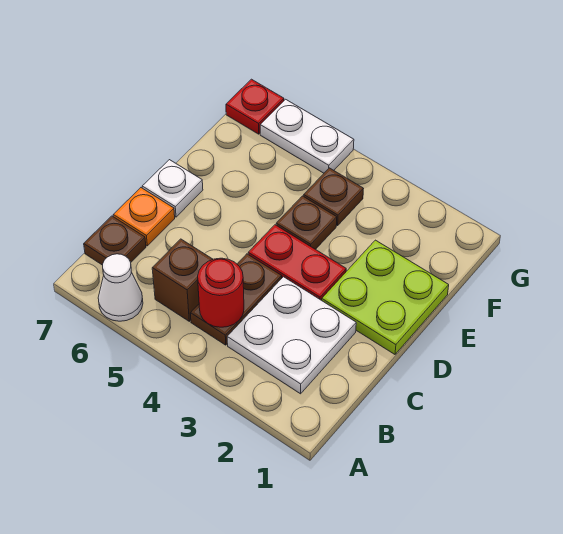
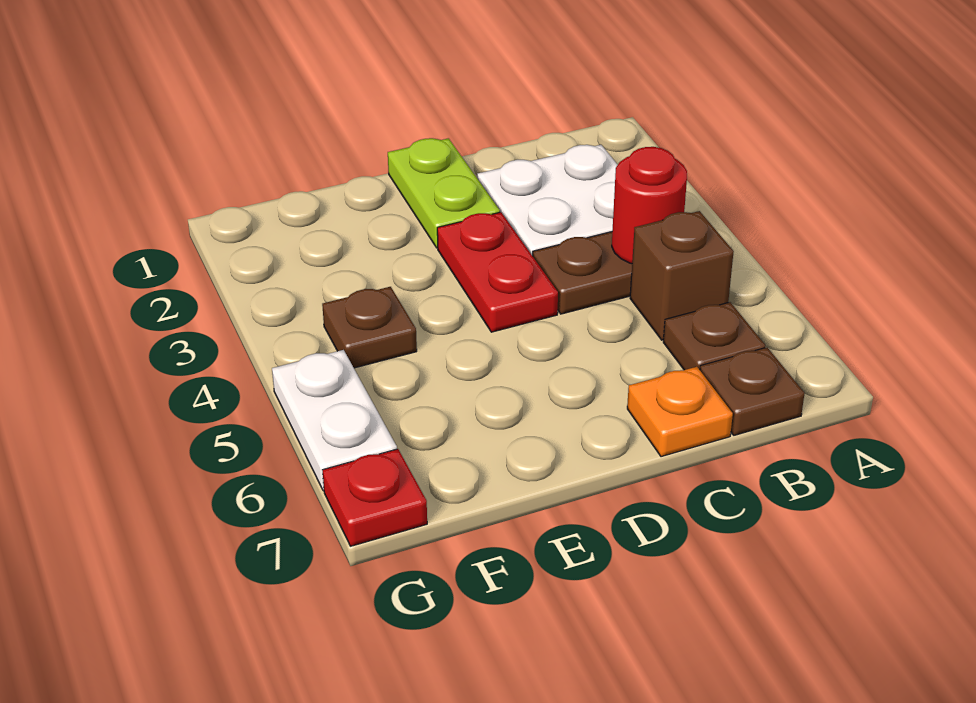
white 1x1 cone [98,254,143,321] -> none
lime 2x2 plate [322,240,449,354] -> lime 1x2 plate [388,138,500,248]
white 1x1 plate [142,160,203,217] -> none
brown 1x1 plate [276,196,337,249] -> brown 1x1 plate moved to [663,302,765,370]

